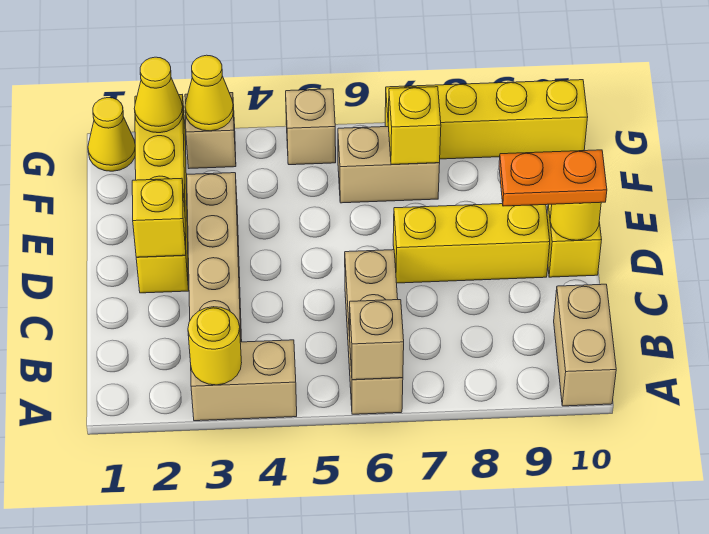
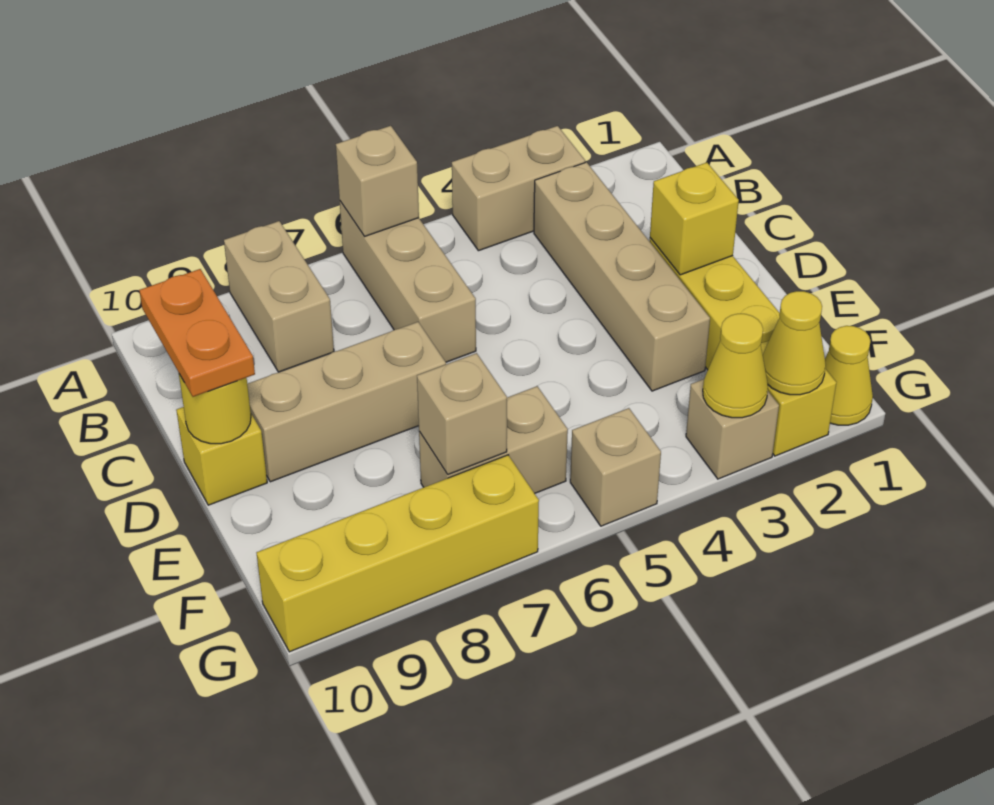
yellow 1x1 round brick [188,307,242,385] -> none
tan 1x2 brick [554,284,616,406] -> tan 1x2 brick moved to [224,221,334,372]
yellow 1x3 brick [393,204,550,283] -> tan 1x3 brick [247,322,446,482]
orange 1x2 plate [499,150,607,206] -> orange 1x2 plate turned to [139,269,255,397]
yellow 1x1 brick [388,87,441,164] -> tan 1x1 brick [417,353,507,475]

